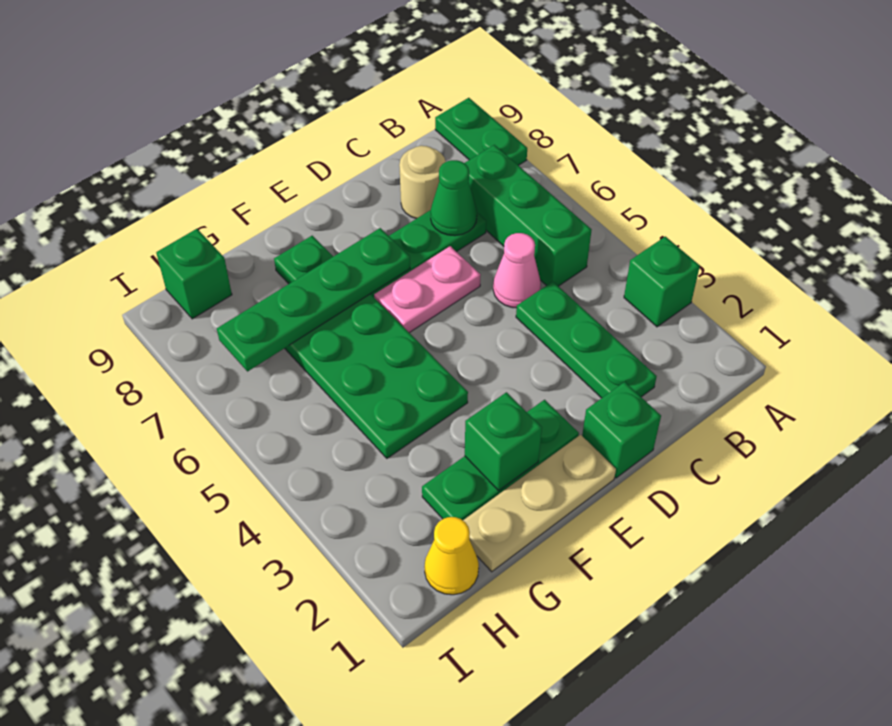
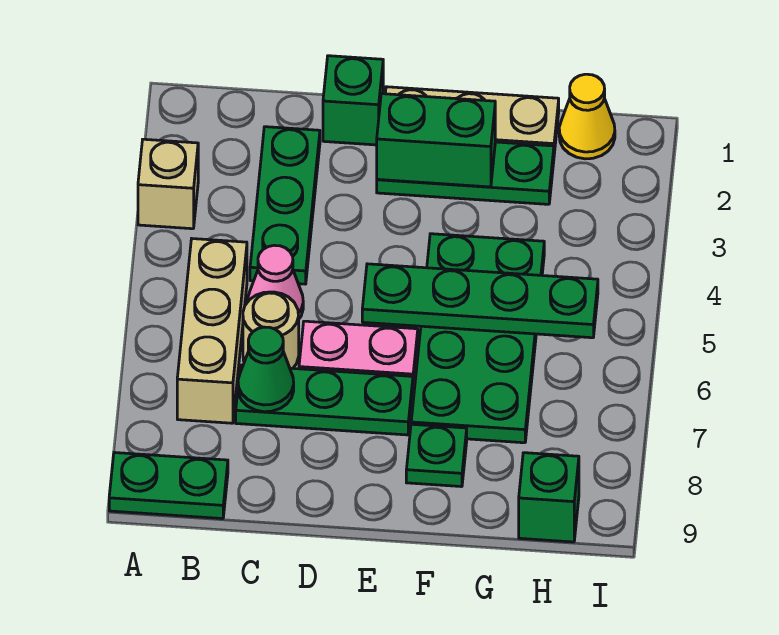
green 1x1 brick [624,236,700,327] -> tan 1x1 brick [138,139,198,229]
green 1x2 plate [435,98,527,165] -> green 1x2 plate turned to [109,452,228,519]
green 1x3 brick [465,145,591,286] -> tan 1x3 brick [177,239,247,423]
tan 1x1 round brick [399,146,446,219] -> tan 1x1 round brick moved to [243,292,299,368]
green 1x4 plate [217,228,410,372] -> green 1x4 plate moved to [362,264,598,338]
green 1x1 brick [465,392,542,491] -> green 1x2 brick [377,94,495,187]

